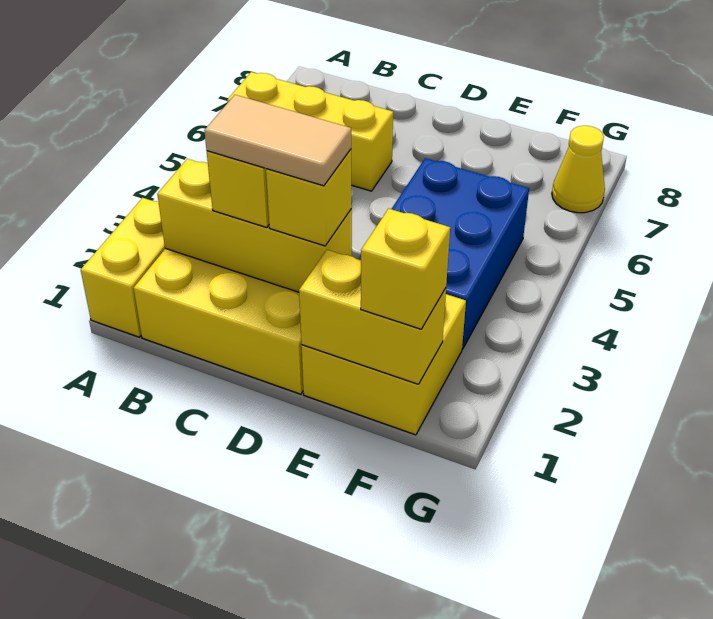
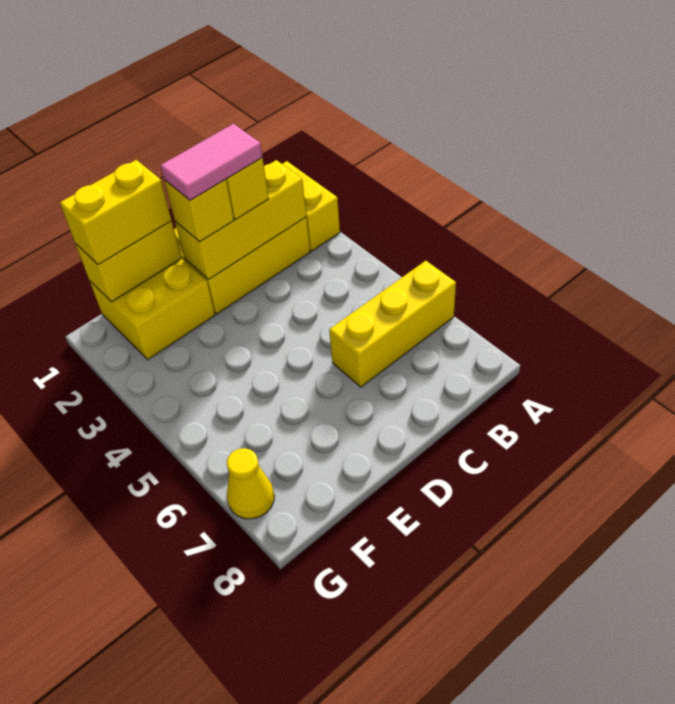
tan 1x2 tile [204,95,351,186] -> pink 1x2 tile [160,124,262,200]
blue 2x3 brick [358,158,529,349] -> none
yellow 1x1 brick [361,209,450,329] -> yellow 1x2 brick [60,160,172,265]

